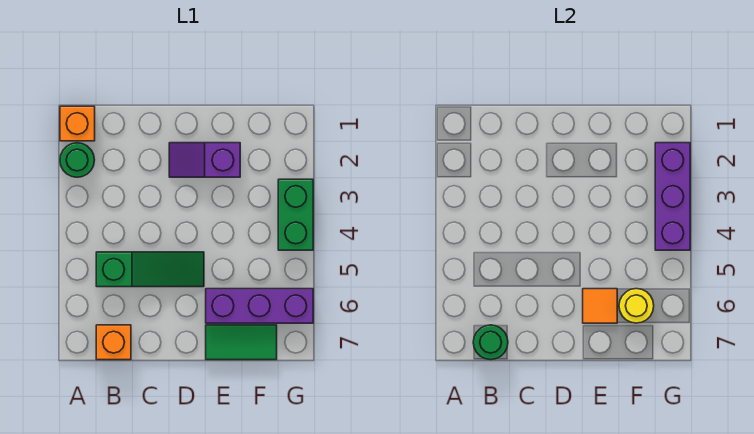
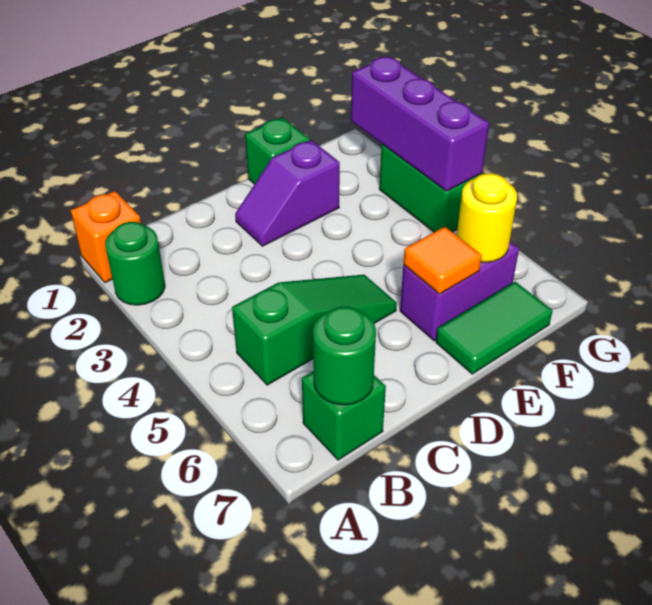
orange 1x1 brick [96,325,131,360] -> green 1x1 brick [302,371,386,460]
none -> green 1x1 brick [245,118,310,184]
purple 1x3 brick [206,289,313,323] -> purple 1x2 brick [400,242,519,341]

